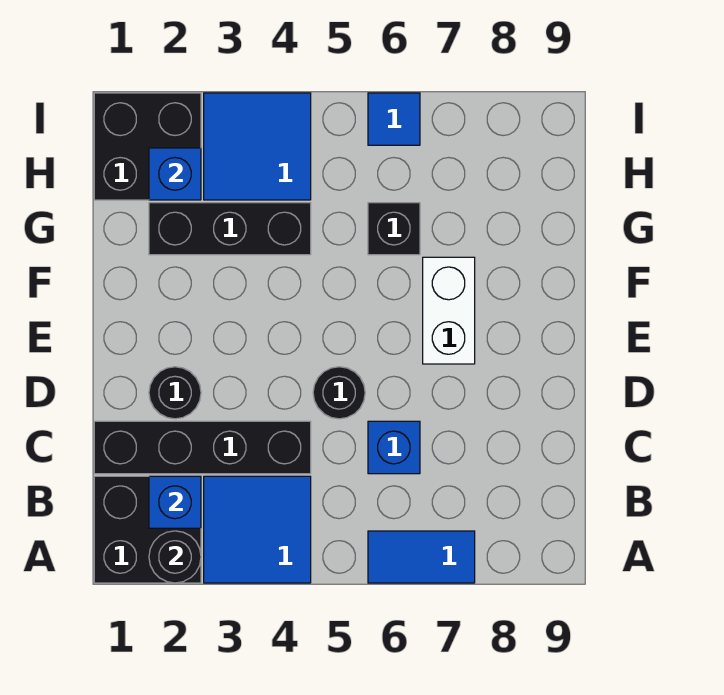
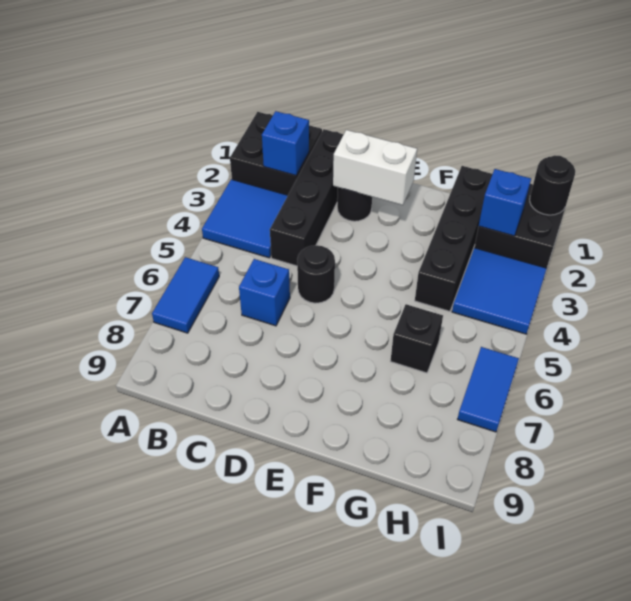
black 1x1 round brick [149,531,201,583] -> black 1x1 round brick moved to [530,155,575,215]
white 1x2 brick [423,257,475,364] -> white 1x2 brick moved to [333,130,417,205]
black 1x3 brick [149,203,311,255] -> black 1x4 brick [415,166,492,311]
blue 1x1 tile [368,93,420,145] -> blue 1x2 tile [458,347,519,432]

